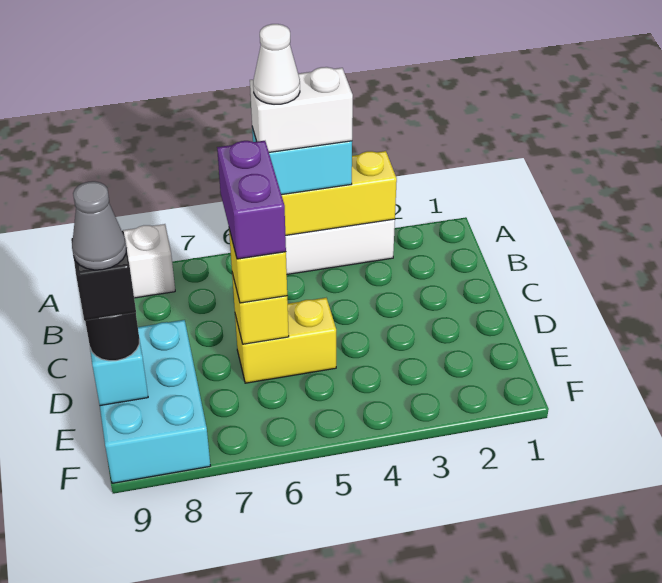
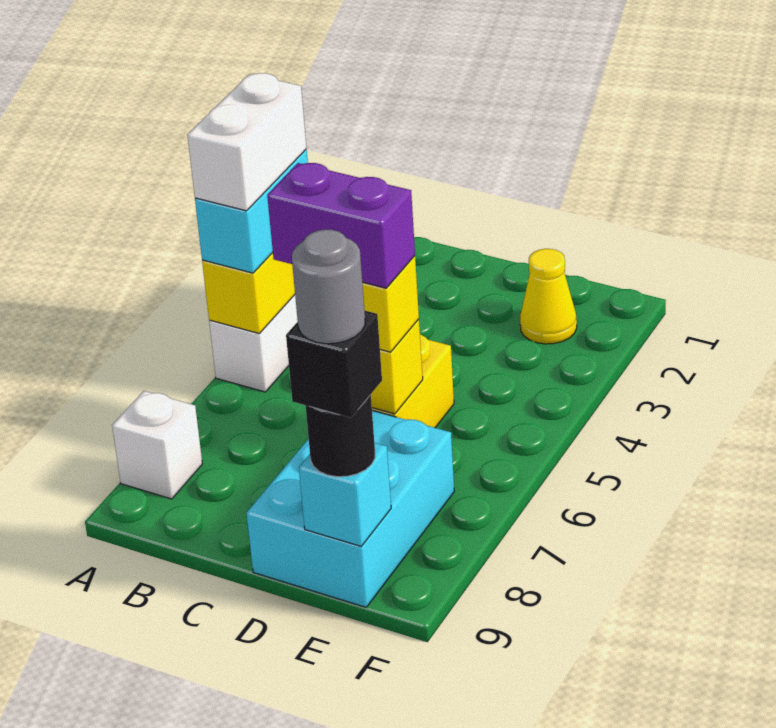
white 1x1 cone [253,24,300,104] -> none
cyan 2x3 brick [100,320,210,483] -> cyan 2x3 brick turned to [246,410,454,607]
none -> yellow 1x1 cone [520,249,577,344]
grey 1x1 cone [72,181,126,270] -> grey 1x1 round brick [292,229,365,344]

